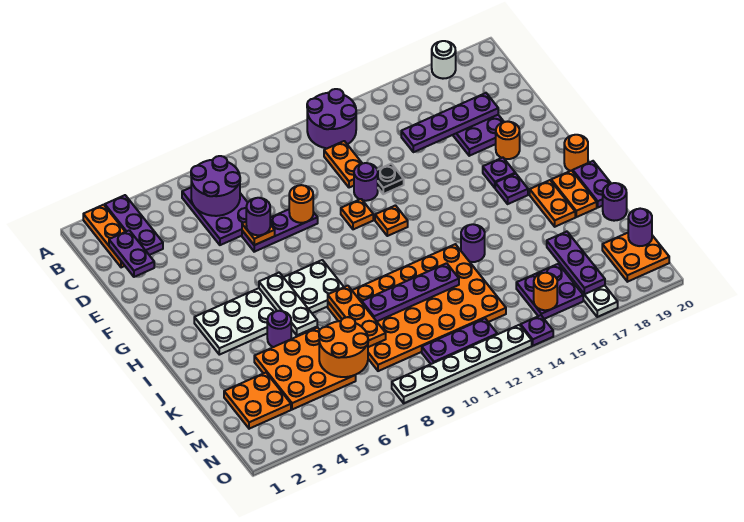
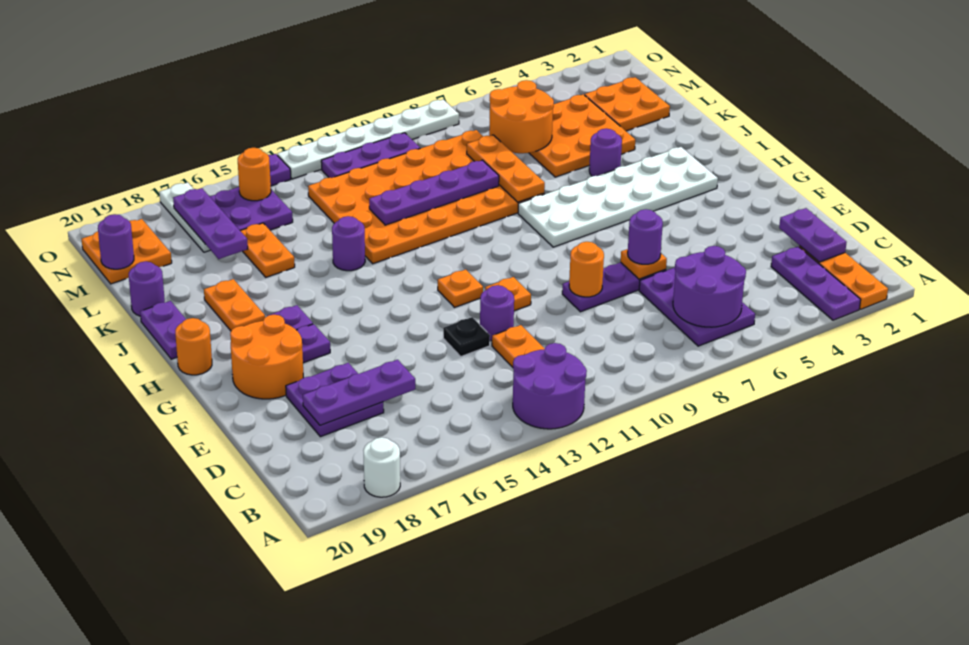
purple 1x4 plate [401,93,498,152] -> purple 1x3 plate [303,360,415,425]
orange 1x1 round brick [496,122,520,159] -> orange 2x2 round brick [230,315,303,399]
white 1x3 plate [259,273,317,335] -> none
orange 1x2 plate [551,171,597,217] -> orange 1x2 plate moved to [240,223,295,277]

